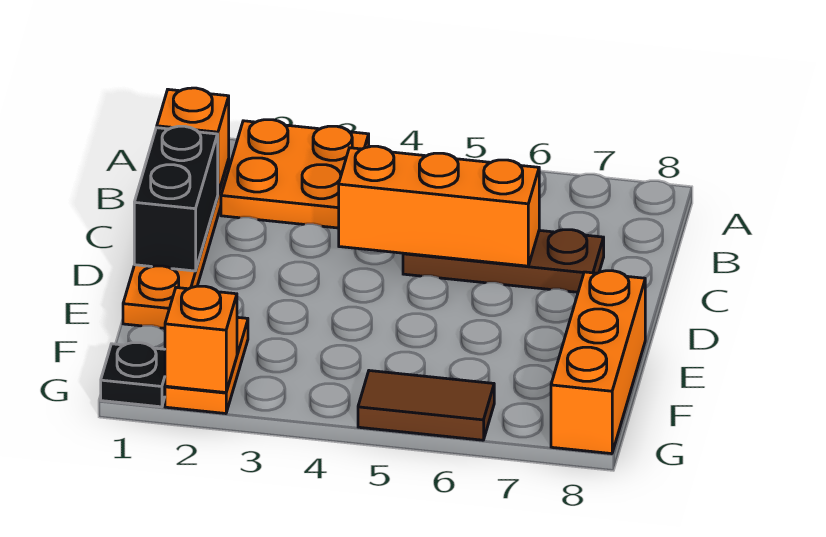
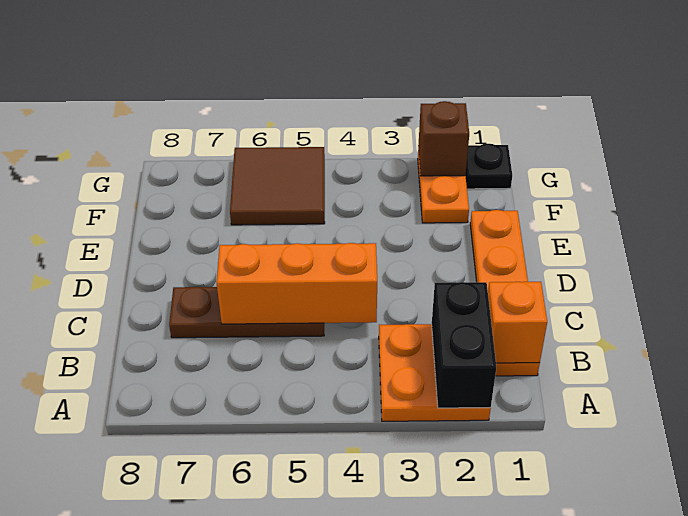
black 1x2 brick [134,126,218,271] -> black 1x2 brick moved to [432,282,496,408]
orange 1x3 brick [551,270,645,454] -> none
orange 1x1 brick [165,286,237,393] -> brown 1x1 brick [418,101,469,176]
brown 1x2 tile [358,371,494,440] -> brown 2x2 tile [230,147,325,225]

